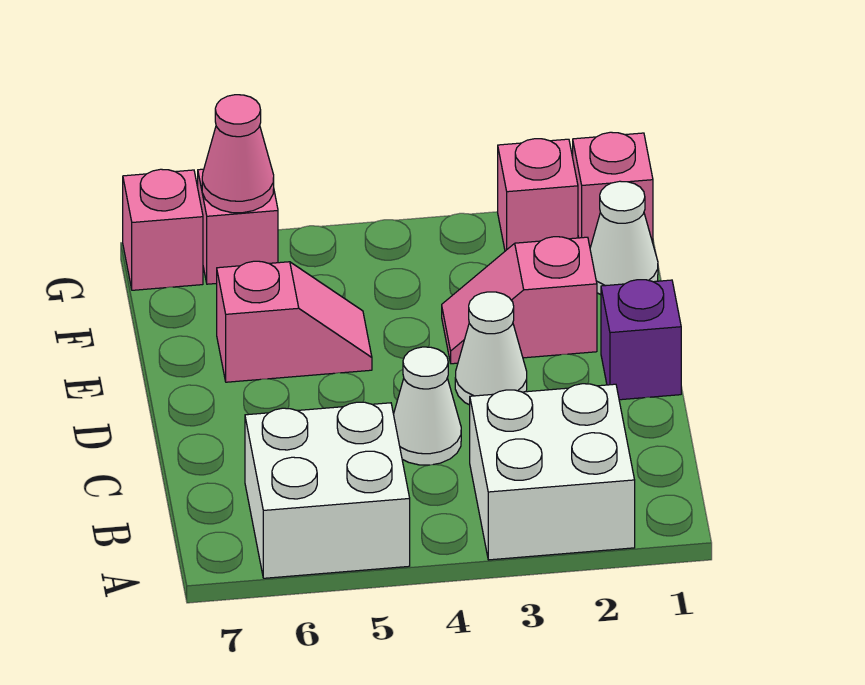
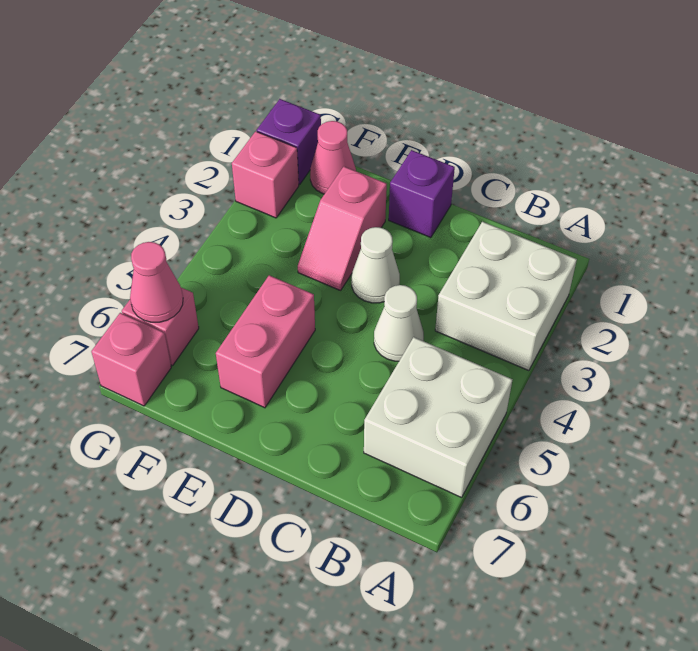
pink 1x2 slope [217,261,372,382] -> pink 1x2 brick [216,275,315,408]
white 1x1 cone [590,181,658,295] -> pink 1x1 cone [310,121,356,194]
pink 1x1 brick [573,132,653,247] -> purple 1x1 brick [257,99,321,184]

